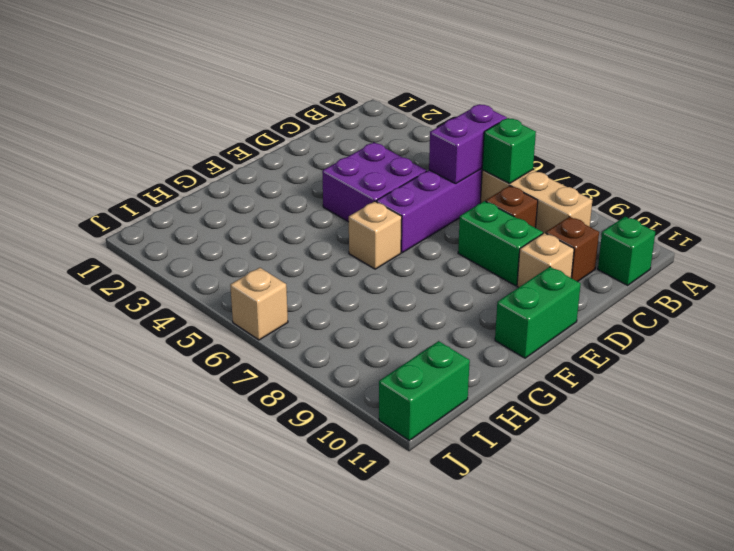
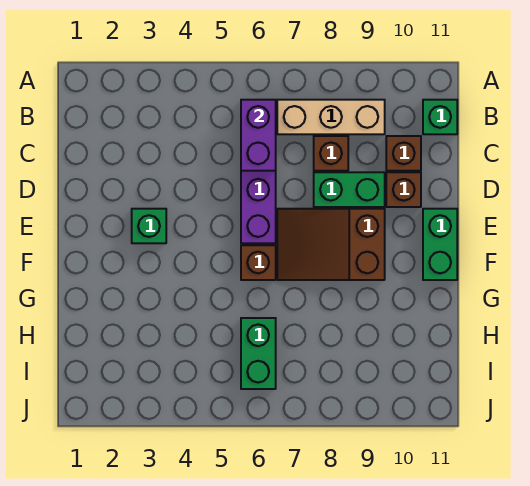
green 1x1 brick [482,118,536,184] -> green 1x1 brick moved to [132,209,166,243]
purple 2x2 brick [322,143,426,222] -> none
tan 1x1 brick [517,233,574,288] -> brown 1x1 brick [386,172,421,207]
none -> brown 2x3 slope [277,209,385,280]
tan 1x1 brick [349,201,402,269] -> brown 1x1 brick [241,245,276,280]
green 1x2 brick [379,341,470,440] -> green 1x2 brick moved to [241,318,276,389]
tan 1x1 brick [230,268,288,340] -> none

